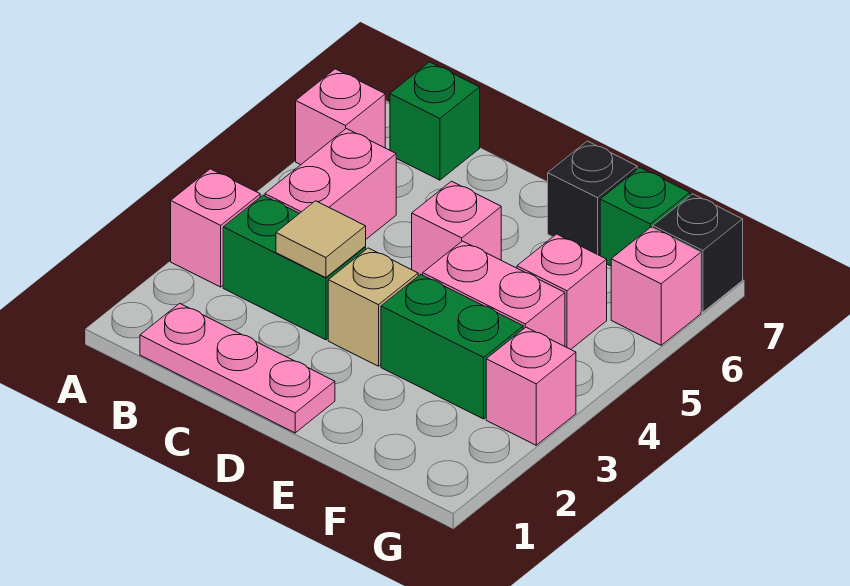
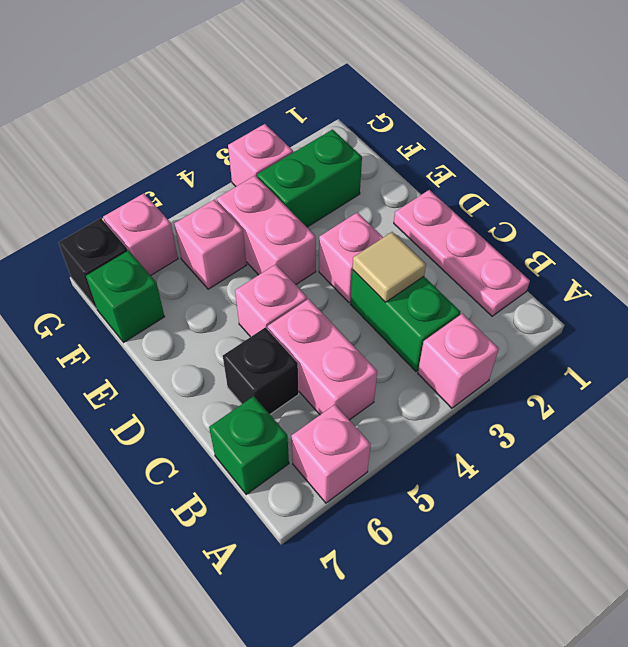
pink 1x2 brick [265,129,396,239] -> pink 1x2 brick turned to [268,299,377,420]
tan 1x1 brick [328,248,418,366] -> pink 1x1 brick [319,212,383,303]
green 1x2 brick [381,274,523,419] -> green 1x2 brick turned to [257,130,362,227]
black 1x1 brick [548,141,637,256] -> black 1x1 brick moved to [223,327,299,414]

